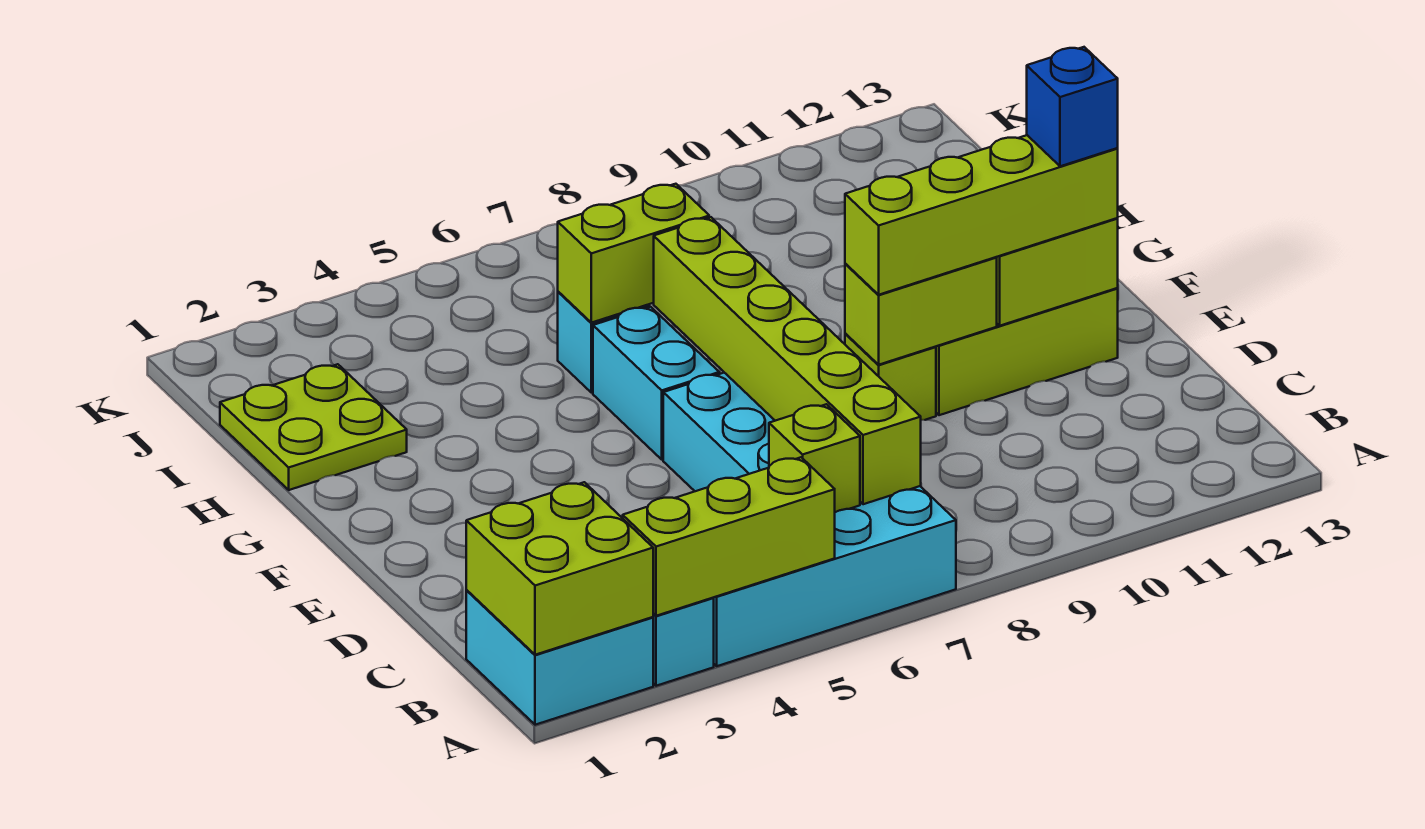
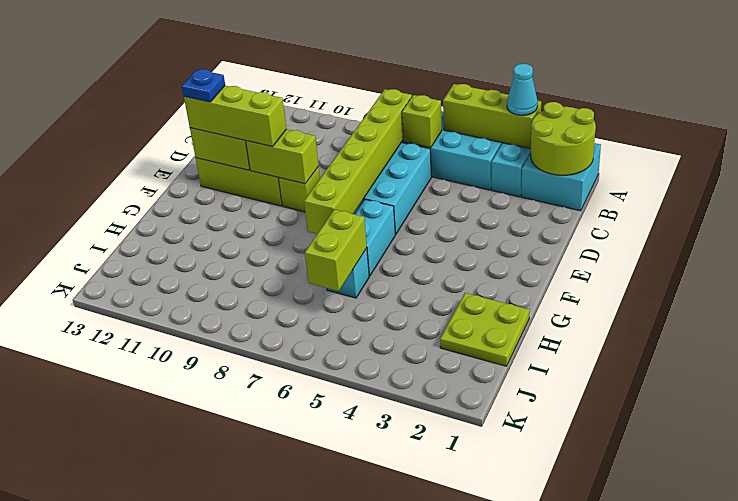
lime 2x2 brick [466,482,653,655] -> lime 2x2 round brick [530,102,596,175]
none -> cyan 1x1 cone [507,64,538,115]
lime 1x4 brick [845,135,1118,295] -> lime 1x3 brick [184,86,287,146]
blue 1x1 brick [1027,47,1118,166] -> blue 1x1 plate [182,69,225,102]
lime 1x2 brick [558,184,709,323] -> lime 1x2 brick turned to [305,210,367,291]

